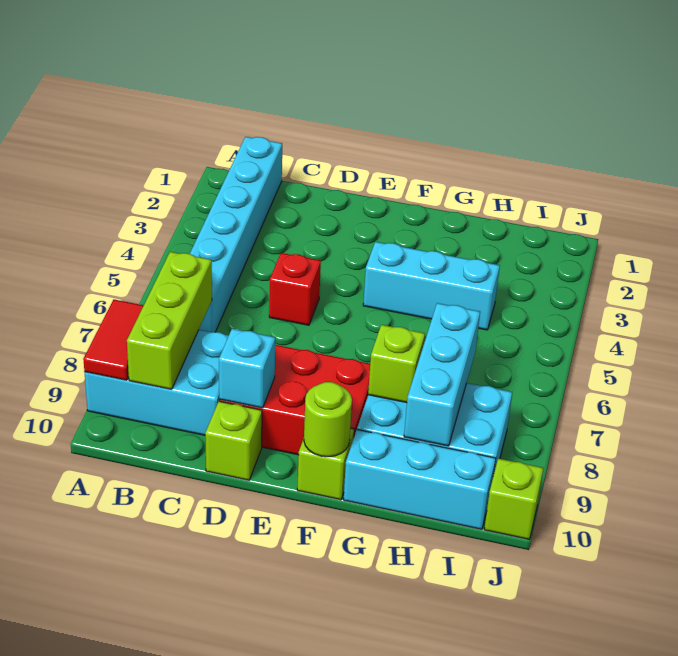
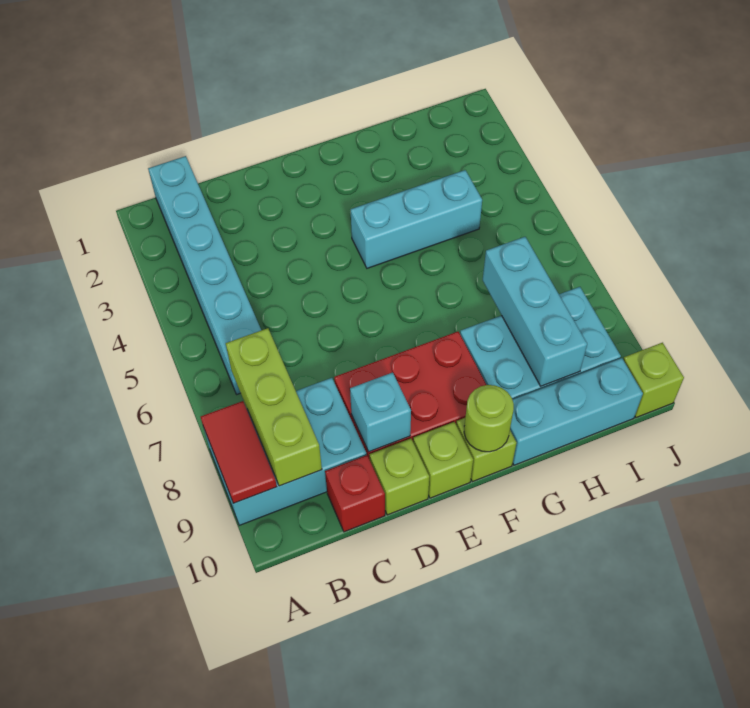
red 1x1 brick [269,253,321,325] -> red 1x1 brick moved to [325,455,385,532]
lime 1x1 brick [368,325,425,403] -> lime 1x1 brick moved to [413,422,473,498]

